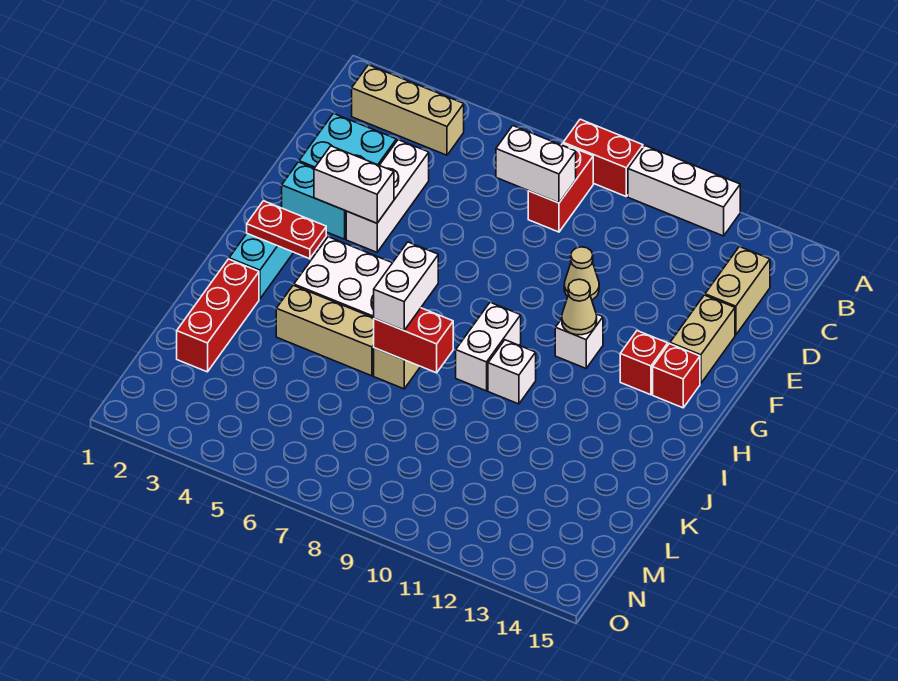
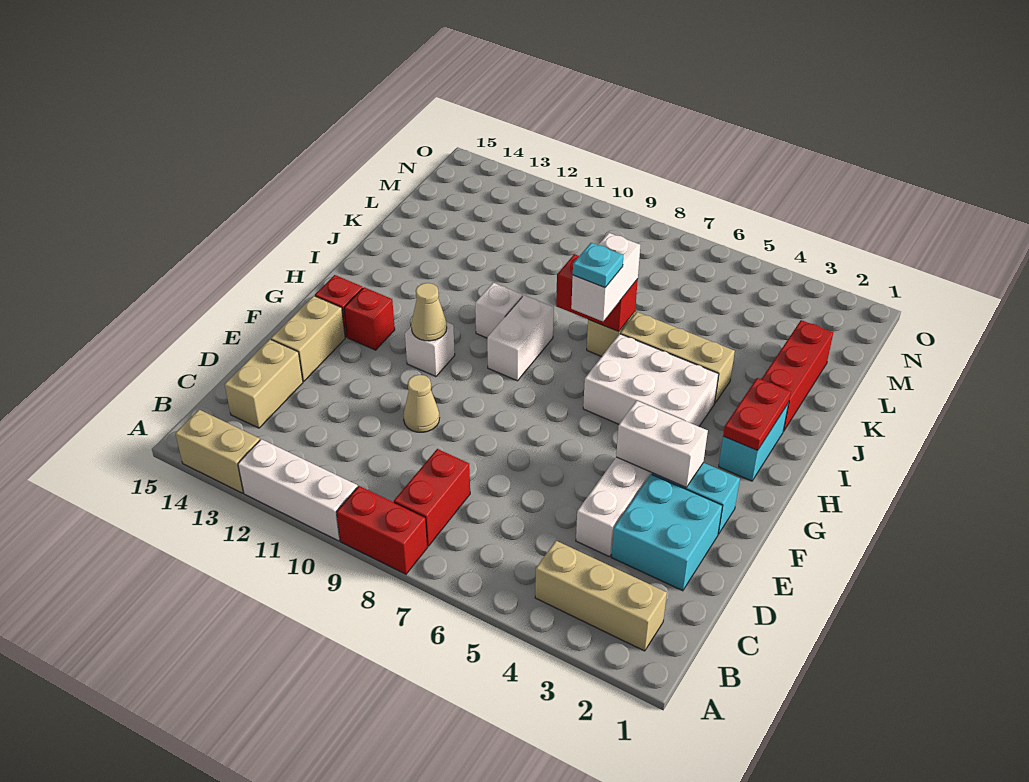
none -> tan 1x2 brick [175,410,260,493]
white 1x2 brick [496,126,576,203] -> none
red 1x2 plate [247,201,326,259] -> red 1x2 plate turned to [723,378,791,451]
none -> cyan 1x1 plate [573,243,623,288]

